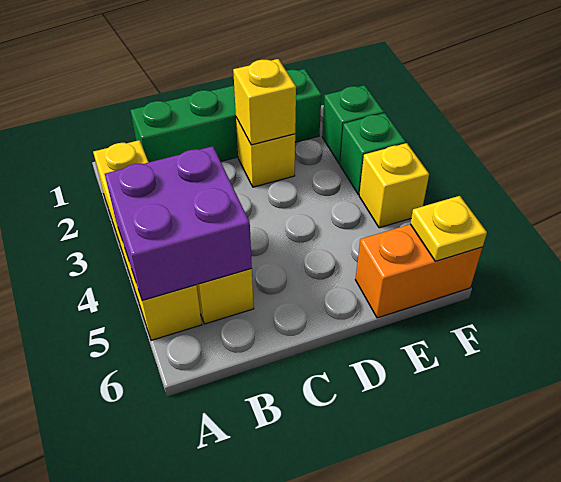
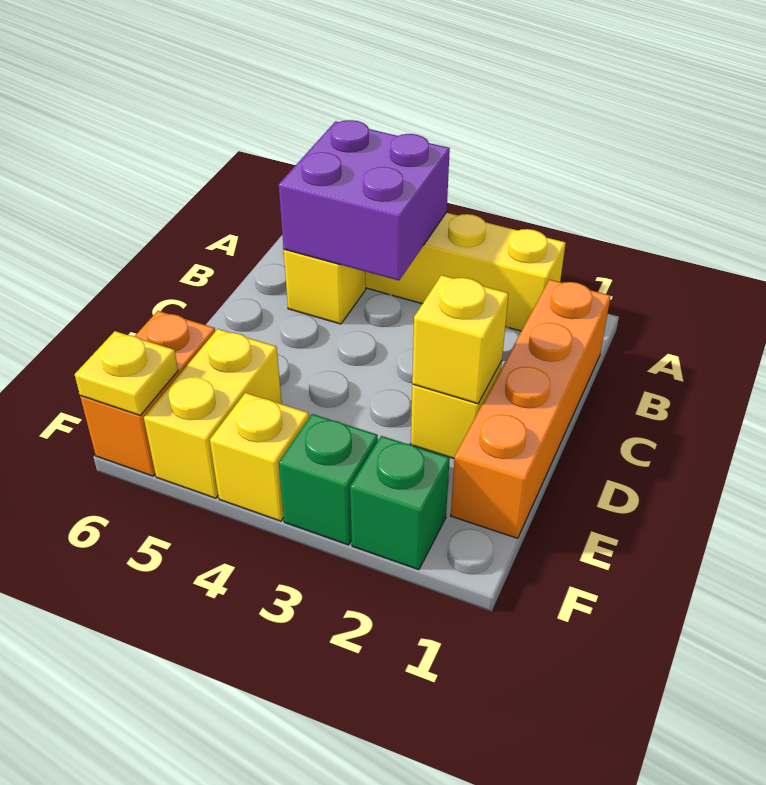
green 1x4 brick [131,69,321,162] -> orange 1x4 brick [451,279,611,538]
none -> yellow 1x2 brick [144,329,282,498]

